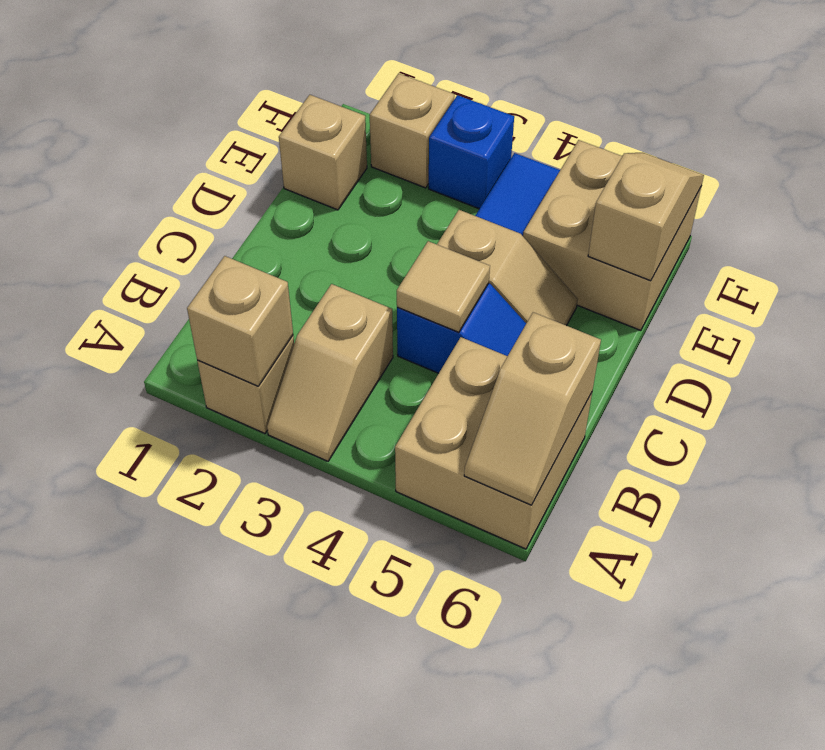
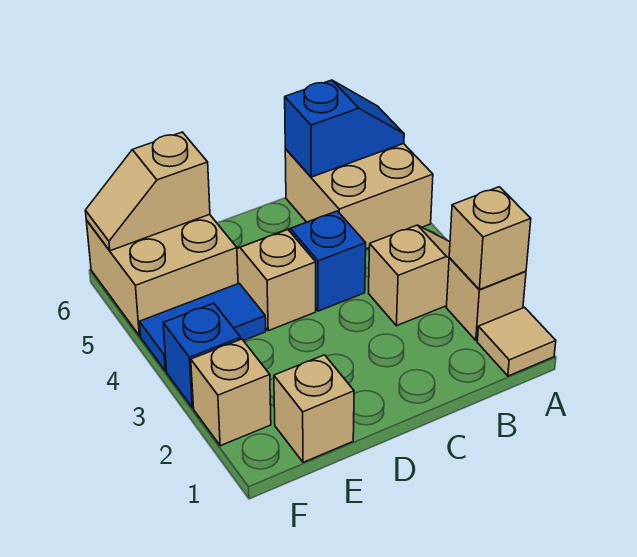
tan 1x2 slope [464,312,601,505] -> blue 1x2 slope [285,80,404,177]
tan 1x1 tile [397,241,490,332] -> tan 1x1 tile moved to [477,307,556,376]

